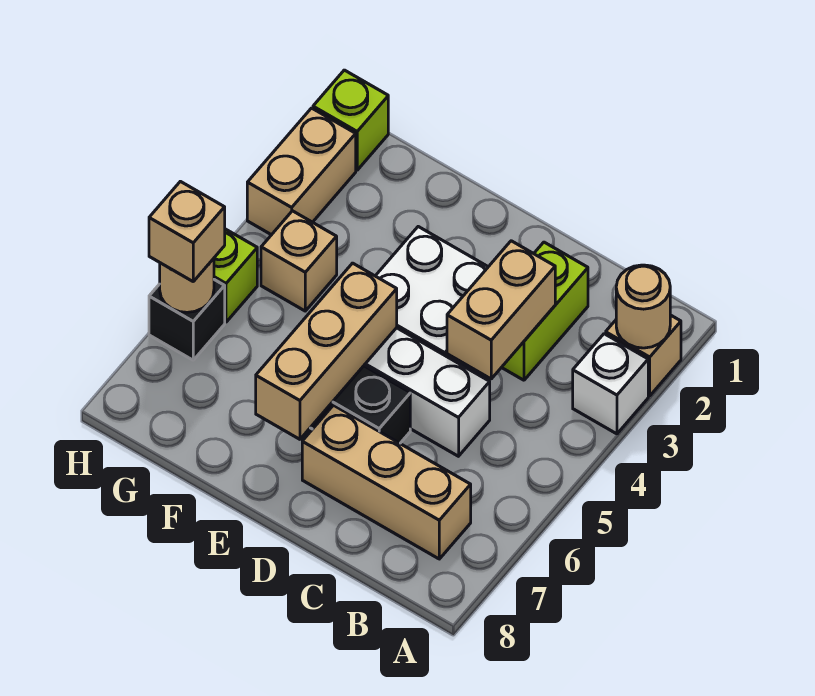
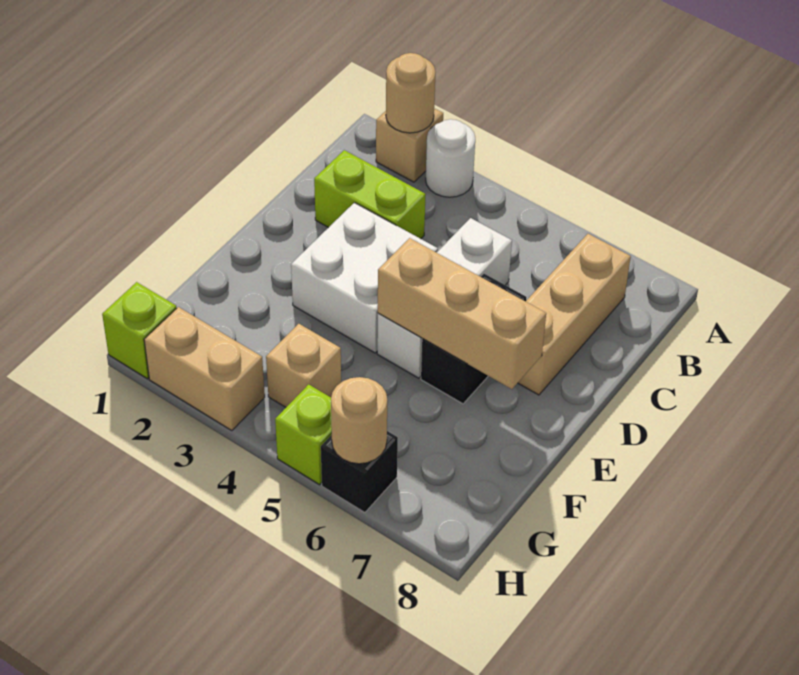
white 1x1 brick [573,334,648,434] -> white 1x1 round brick [426,119,475,197]
tan 1x2 brick [447,241,555,379] -> none
tan 1x1 brick [149,181,225,281] -> none

